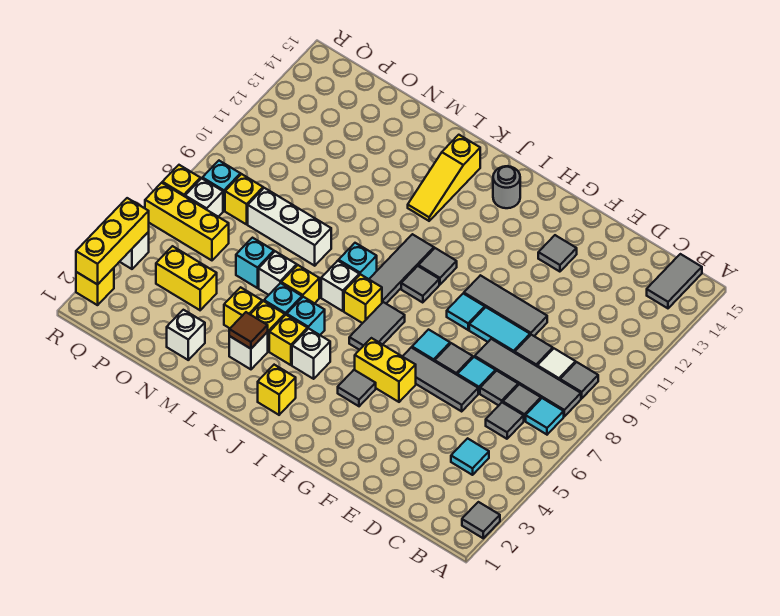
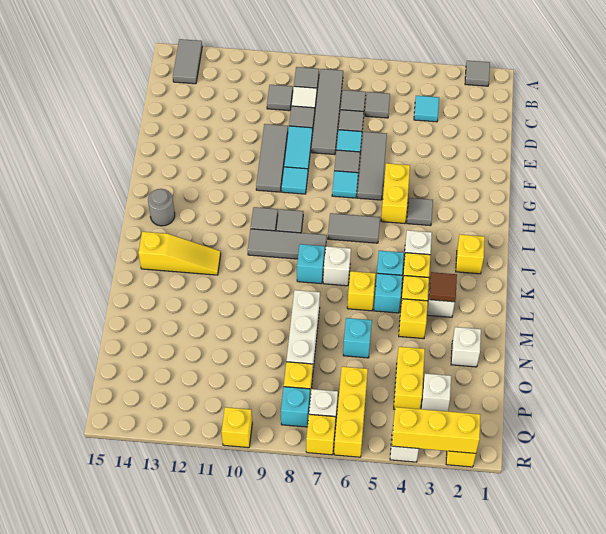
cyan 1x1 tile [526,398,564,435] -> none
grey 1x2 tile [647,254,702,308] -> grey 1x2 tile turned to [173,39,202,84]
grey 1x1 tile [538,235,577,272] -> grey 1x1 tile moved to [267,85,293,111]
yellow 1x1 brick [344,274,382,323] -> yellow 1x1 brick moved to [222,407,252,448]
white 1x1 brick [259,251,297,295] -> white 1x1 brick moved to [421,373,451,411]

